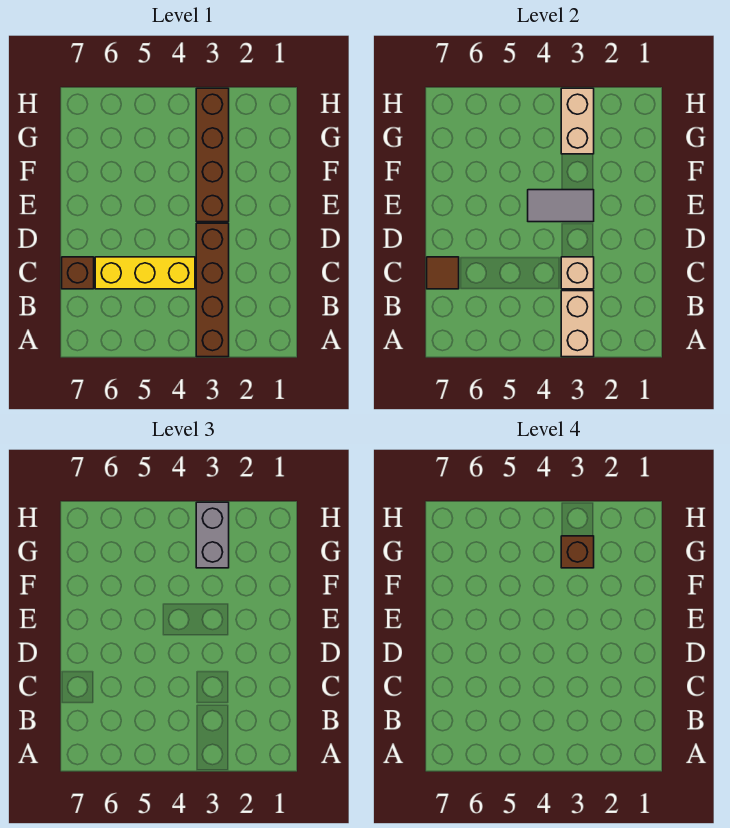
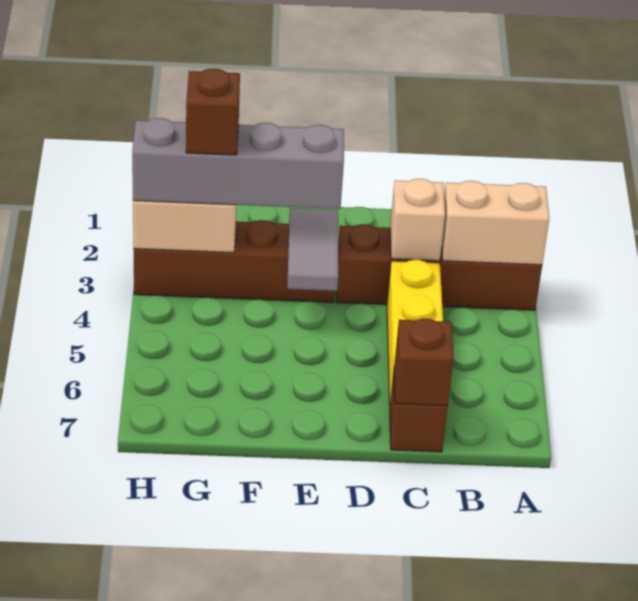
brown 1x1 tile [427,257,459,289] -> brown 1x1 brick [394,319,454,406]
grey 1x2 brick [196,502,229,568] -> grey 1x4 brick [132,118,344,209]

